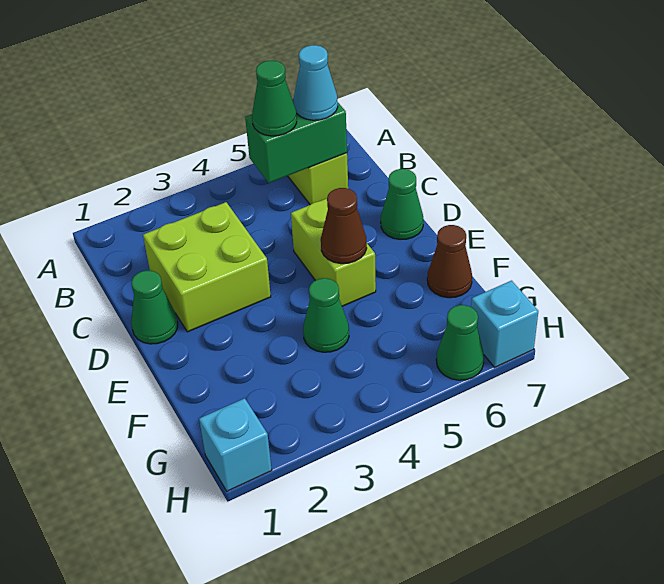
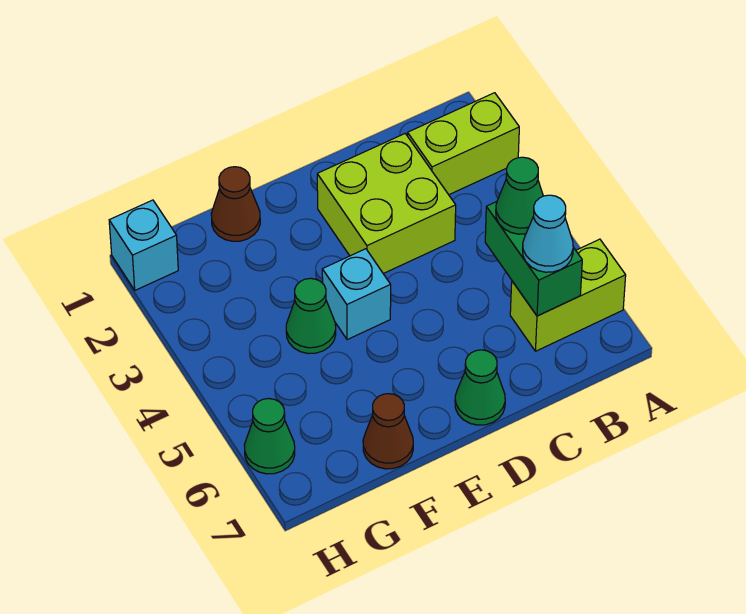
green 1x1 cone [131,271,178,344] -> none
lime 1x2 brick [291,198,376,306] -> lime 1x2 brick moved to [408,93,519,195]
brown 1x1 cone [321,188,367,264] -> brown 1x1 cone moved to [211,167,260,241]
cyan 1x1 brick [471,281,538,367] -> cyan 1x1 brick moved to [322,249,391,340]

